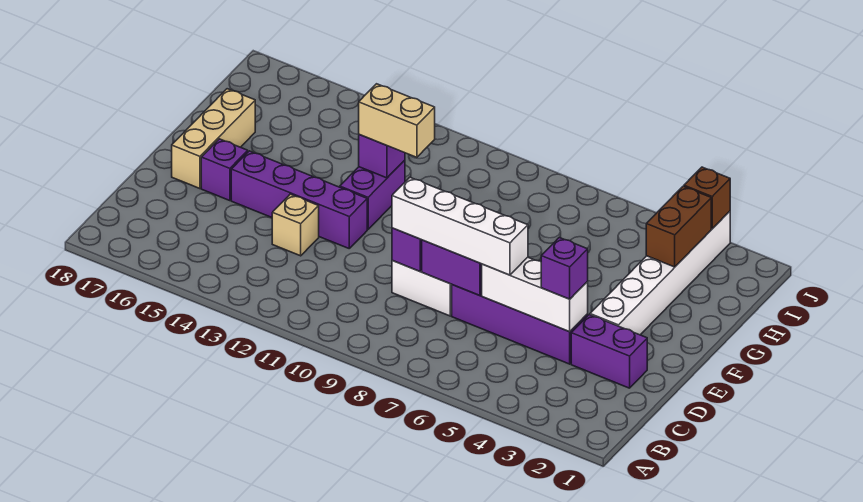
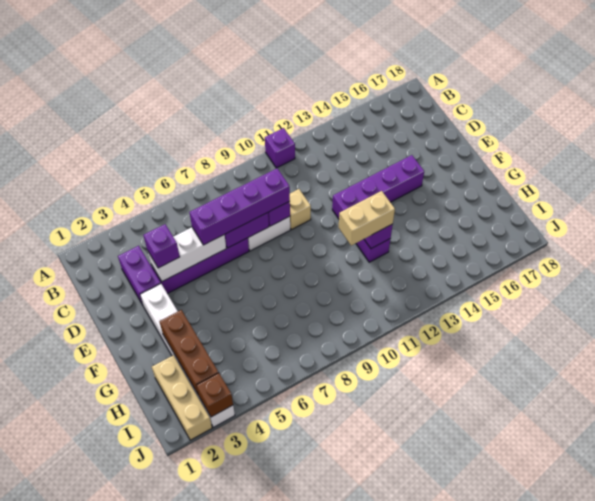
purple 1x2 brick [571,315,647,388] -> purple 1x2 brick turned to [118,246,161,305]
white 1x4 brick [392,178,528,275] -> purple 1x4 brick [189,168,290,245]
tan 1x1 brick [272,194,319,256] -> tan 1x1 brick moved to [289,189,311,230]
purple 1x1 brick [201,139,248,201] -> purple 1x1 brick moved to [265,128,295,168]
tan 1x3 brick [172,89,255,189] -> tan 1x3 brick moved to [152,355,212,440]
brown 1x2 brick [646,186,711,267] -> brown 1x3 brick [159,310,219,394]

